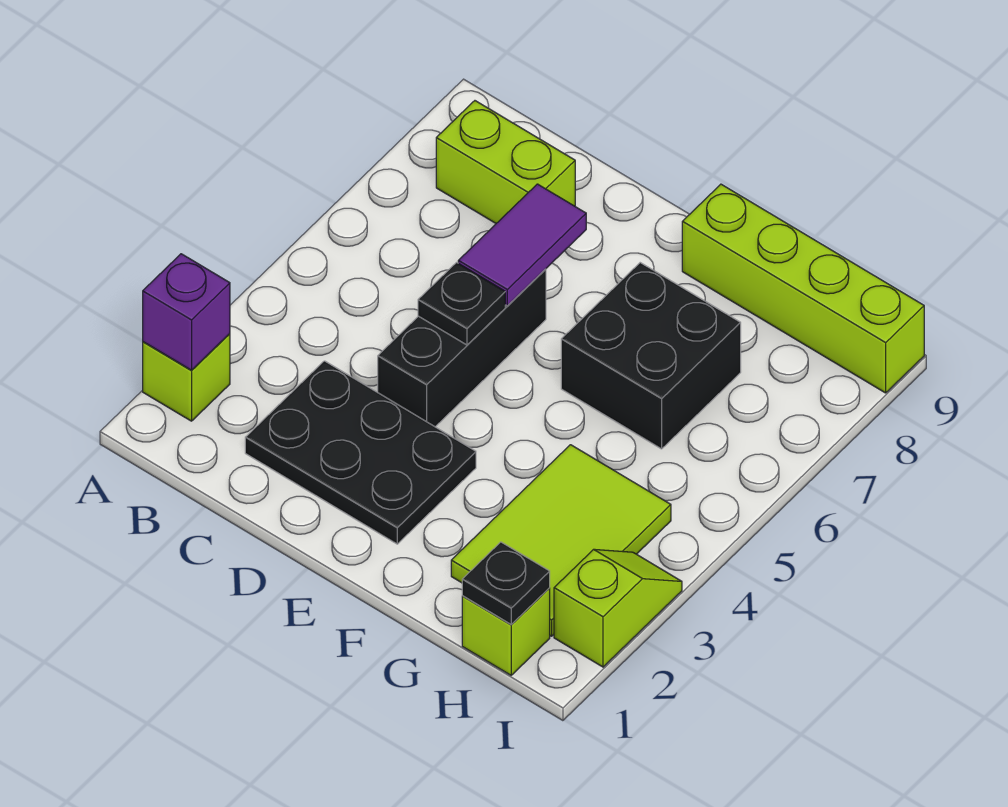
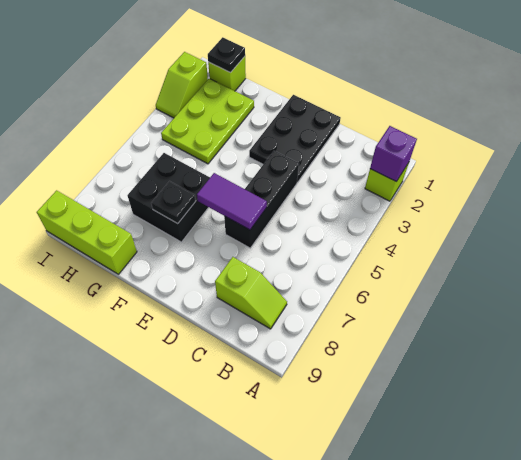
lime 1x2 brick [436,101,575,223] -> lime 1x2 slope [215,257,287,329]
black 2x3 plate [245,361,476,544] -> black 2x3 plate turned to [249,95,341,182]
black 1x1 plate [418,262,505,345] -> black 1x1 plate moved to [151,181,196,224]
purple 1x2 tile [458,184,586,306] -> purple 1x2 tile turned to [197,173,267,230]
lime 1x4 brick [682,184,924,393] -> lime 1x3 brick [37,190,137,274]
lime 2x3 tile [451,445,671,636] -> lime 2x3 plate [161,79,254,164]

